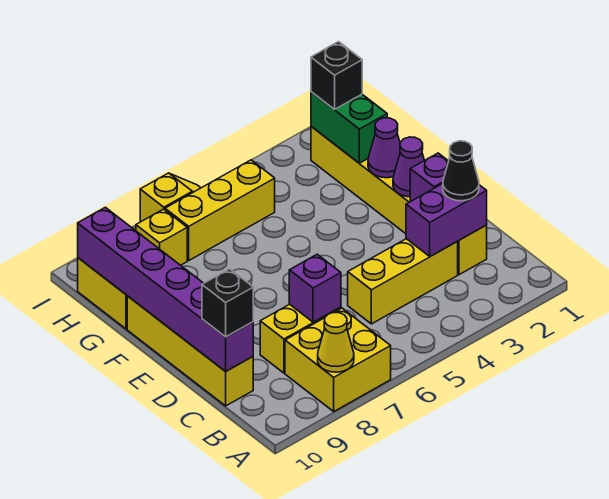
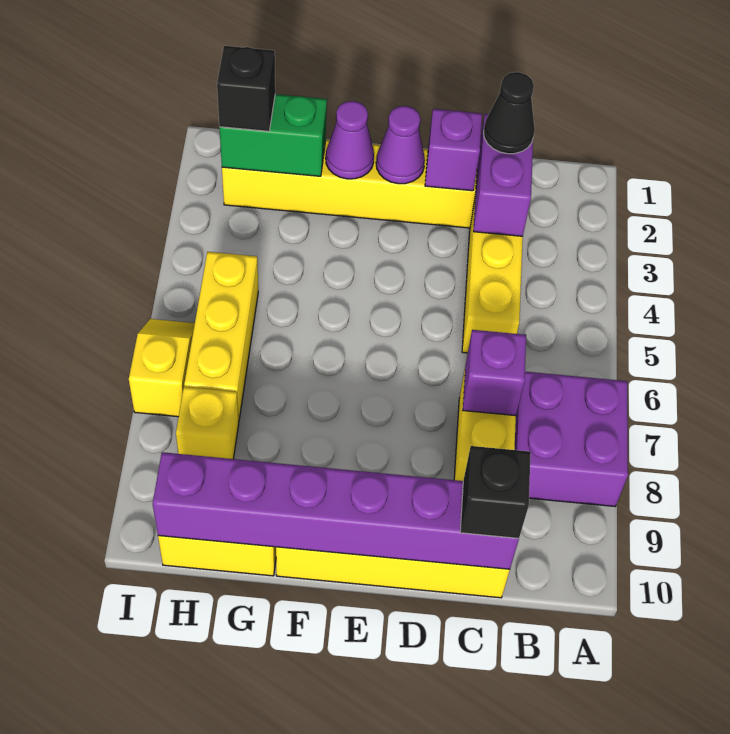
yellow 2x2 brick [285,308,391,411] -> purple 2x2 brick [515,372,628,506]
yellow 1x1 cone [318,312,354,372] -> none

